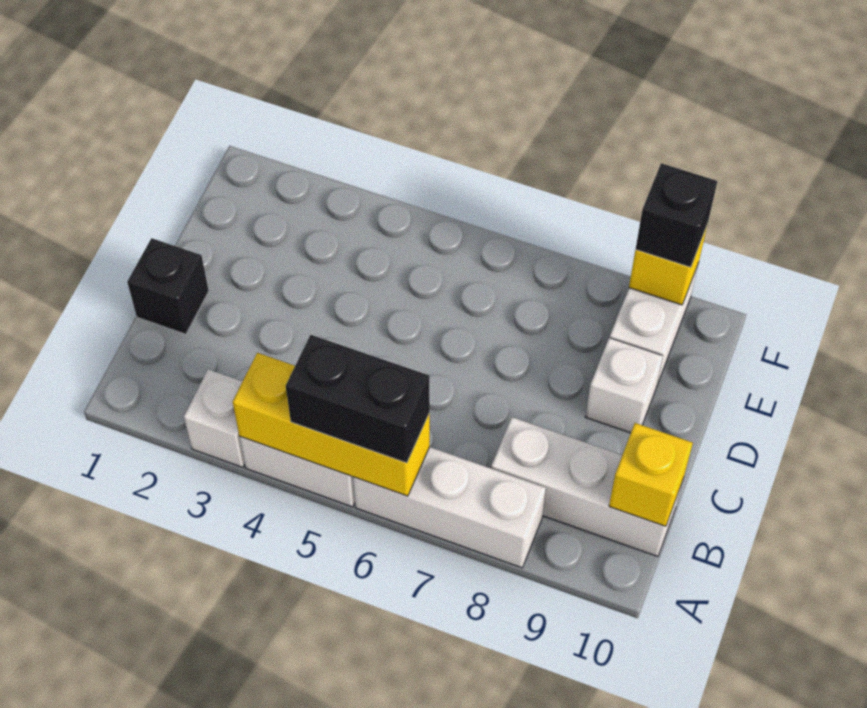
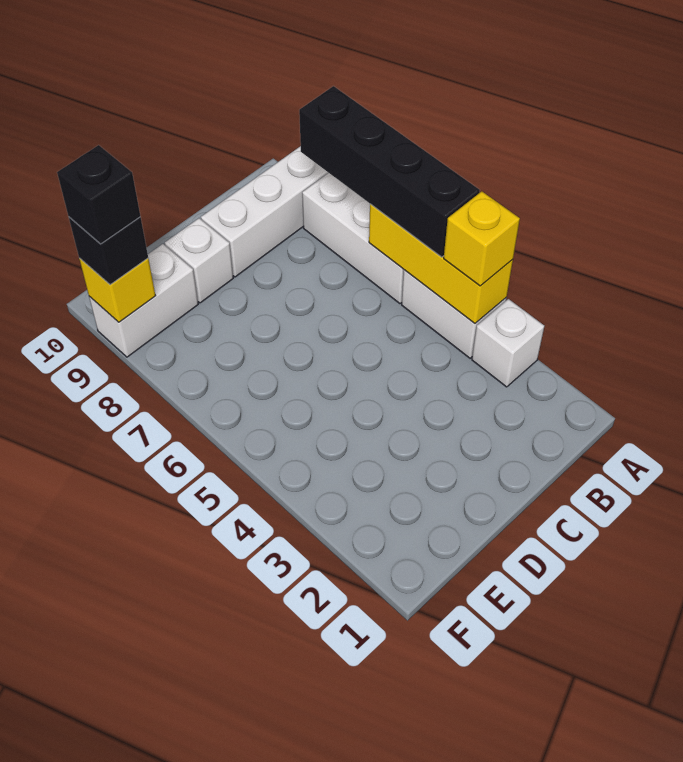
black 1x2 brick [286,335,430,463] -> black 1x4 brick [299,86,480,257]
white 1x3 brick [491,417,683,557] -> white 1x3 brick turned to [201,146,328,277]
yellow 1x1 brick [609,423,693,526] -> yellow 1x1 brick moved to [444,191,520,286]
black 1x1 brick [127,238,209,334] -> black 1x1 brick moved to [57,145,140,244]

